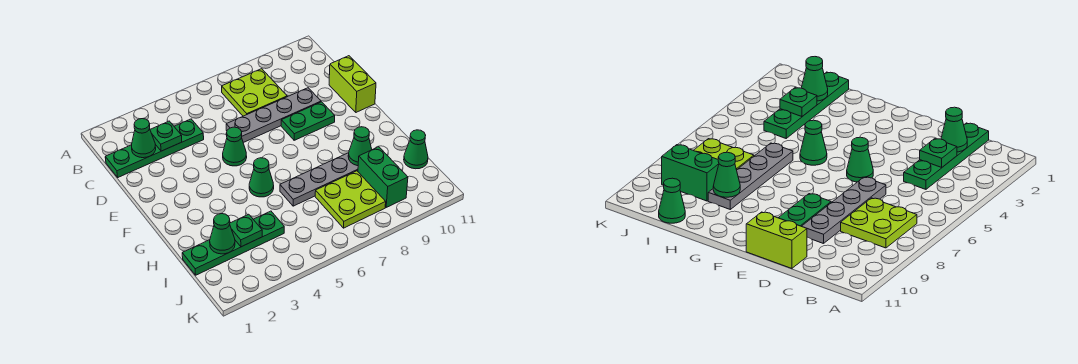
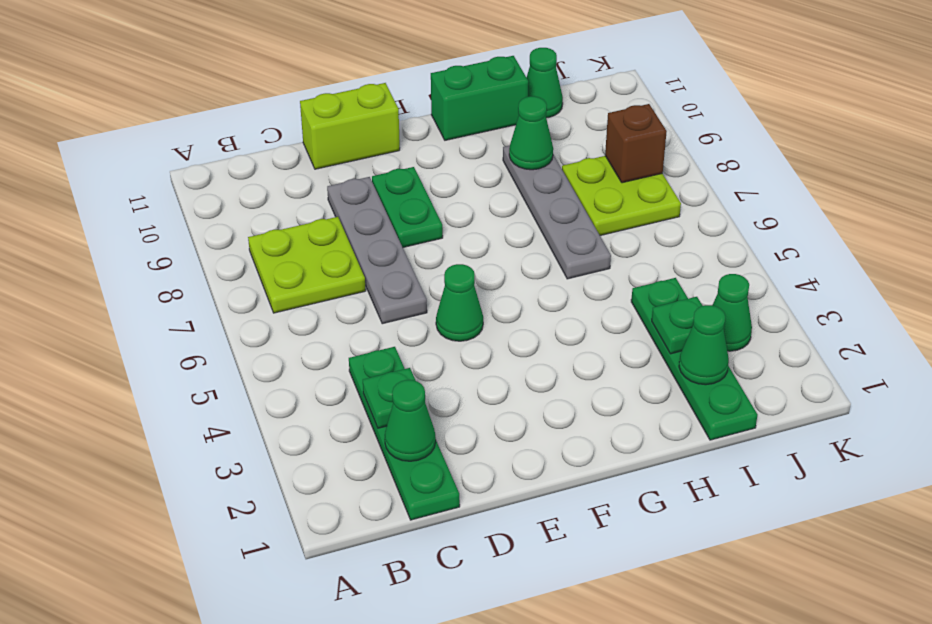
green 1x1 cone [249,158,274,197] -> green 1x1 cone moved to [712,274,752,351]
green 1x2 brick [358,147,408,207] -> green 1x2 brick moved to [431,56,528,140]
none -> brown 1x1 brick [605,104,667,183]

